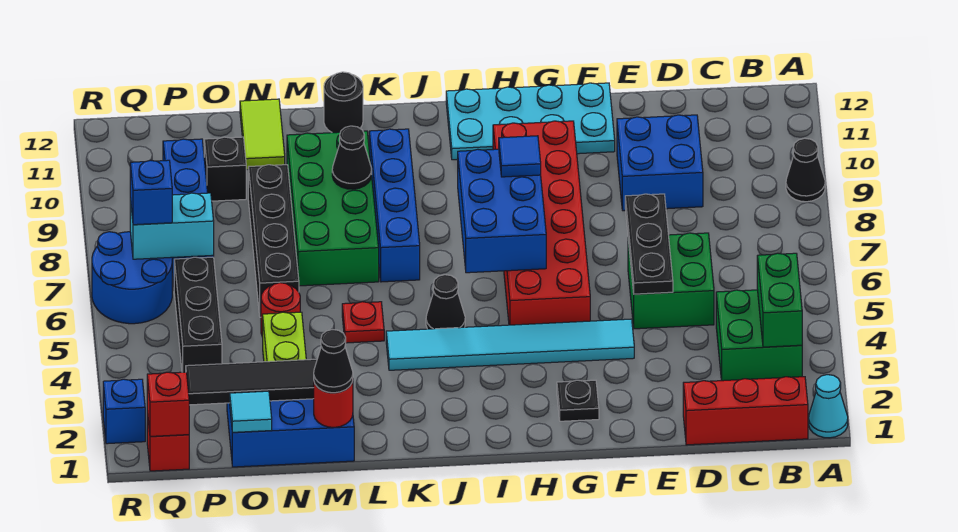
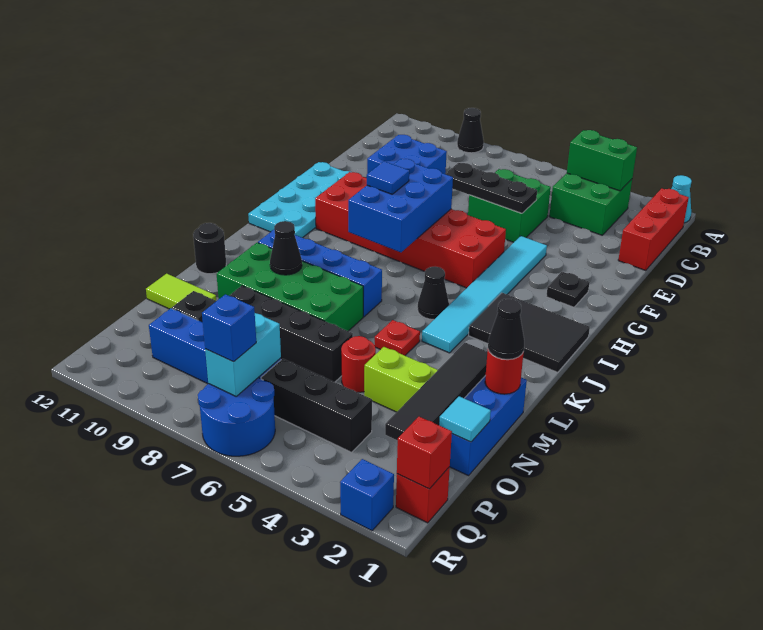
blue 2x3 brick [458,149,546,273] -> blue 2x3 brick turned to [348,159,453,252]
none -> black 2x3 tile [469,293,590,372]

